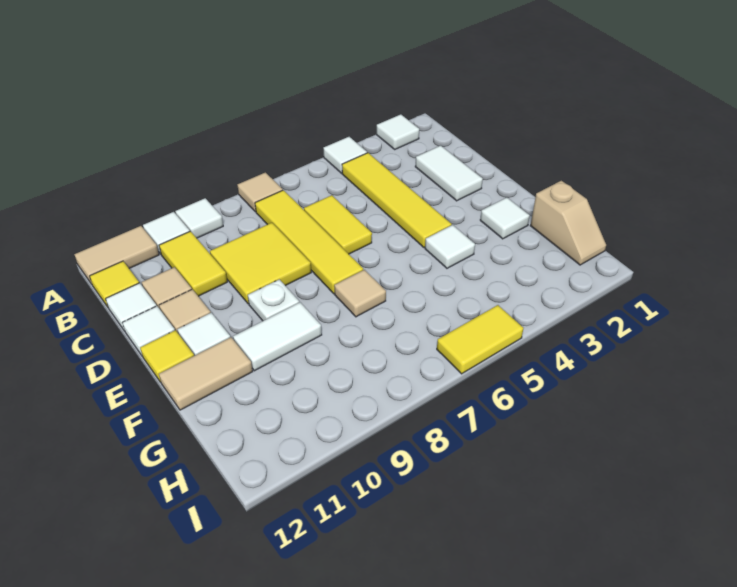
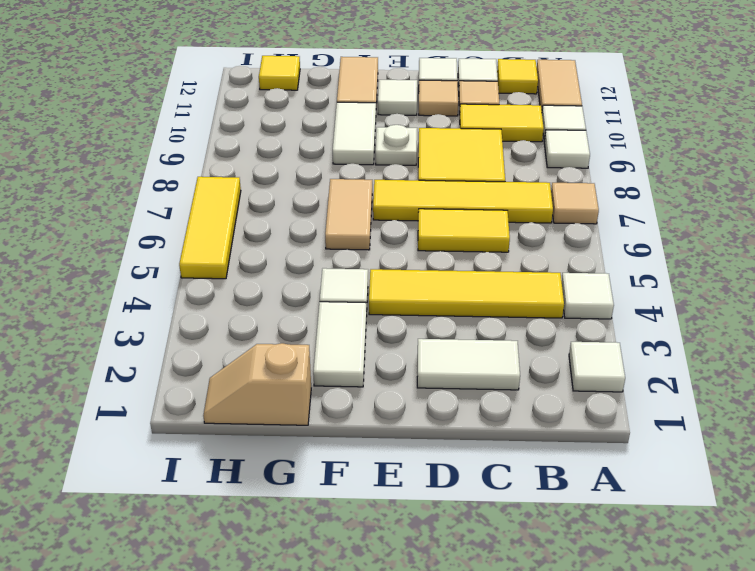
yellow 1x1 tile [140,330,194,382] -> yellow 1x1 tile moved to [259,56,300,90]
white 1x1 tile [480,198,530,239] -> white 1x2 tile [313,302,367,387]
tan 1x1 tile [334,270,386,317] -> tan 1x2 tile [325,179,372,250]
yellow 1x2 tile [437,305,523,374] -> yellow 1x3 tile [179,177,241,279]

